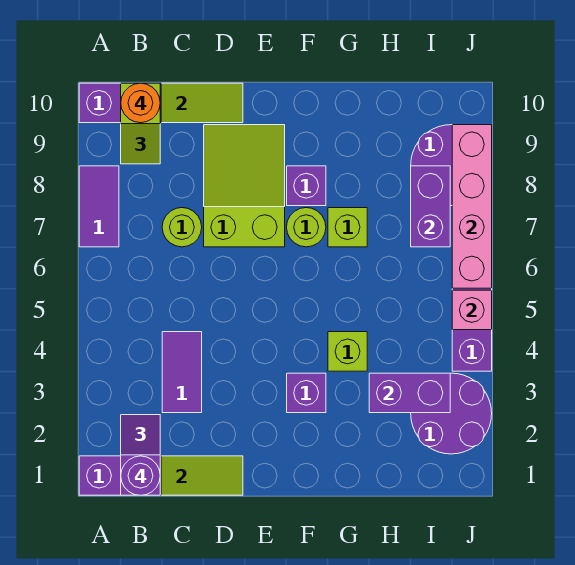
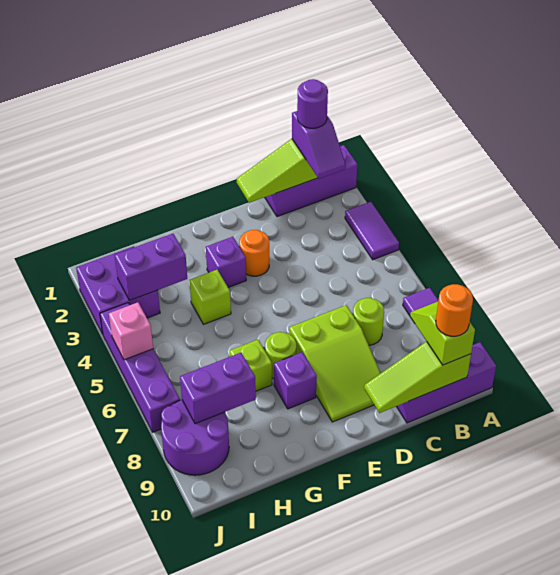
purple 1x2 tile [162,332,202,413] -> purple 1x2 tile moved to [345,202,399,260]
none -> orange 1x1 round brick [239,230,269,276]
purple 2x2 round brick [411,373,492,454] -> purple 2x2 brick [76,246,160,334]
purple 1x2 brick [411,166,450,247] -> purple 1x2 brick turned to [180,353,256,424]
pink 1x4 brick [452,125,492,288] -> none

